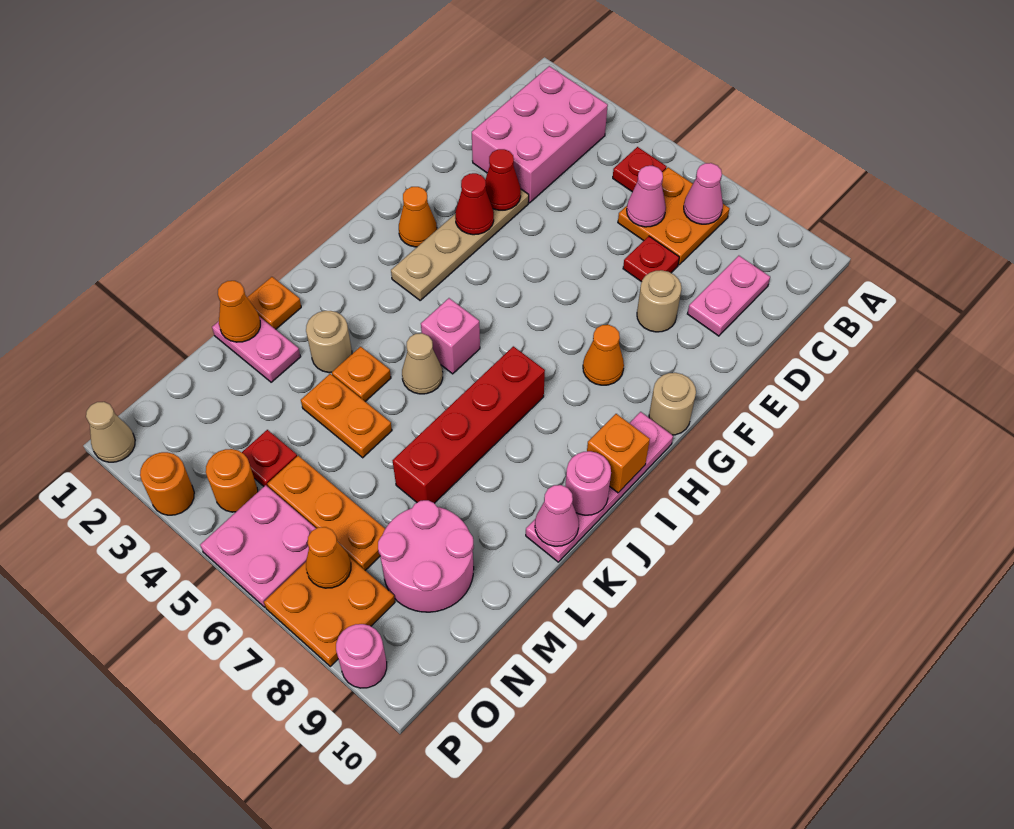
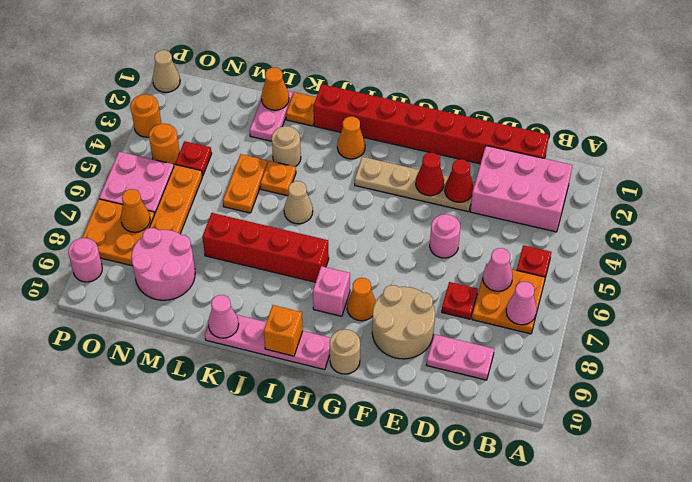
none -> red 1x8 brick [314,84,549,164]
tan 1x1 round brick [637,270,682,332] -> tan 2x2 round brick [372,285,435,359]
orange 1x1 cone [399,187,437,247] -> orange 1x1 cone moved to [337,117,365,159]
pink 1x1 brick [421,298,480,374] -> pink 1x1 brick moved to [313,266,350,316]
pink 1x1 round brick [565,451,611,515] -> pink 1x1 round brick moved to [430,214,460,258]

